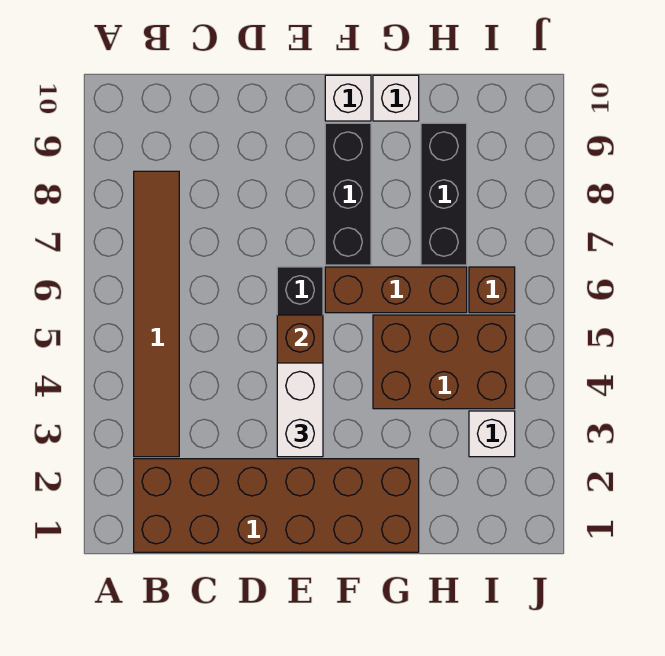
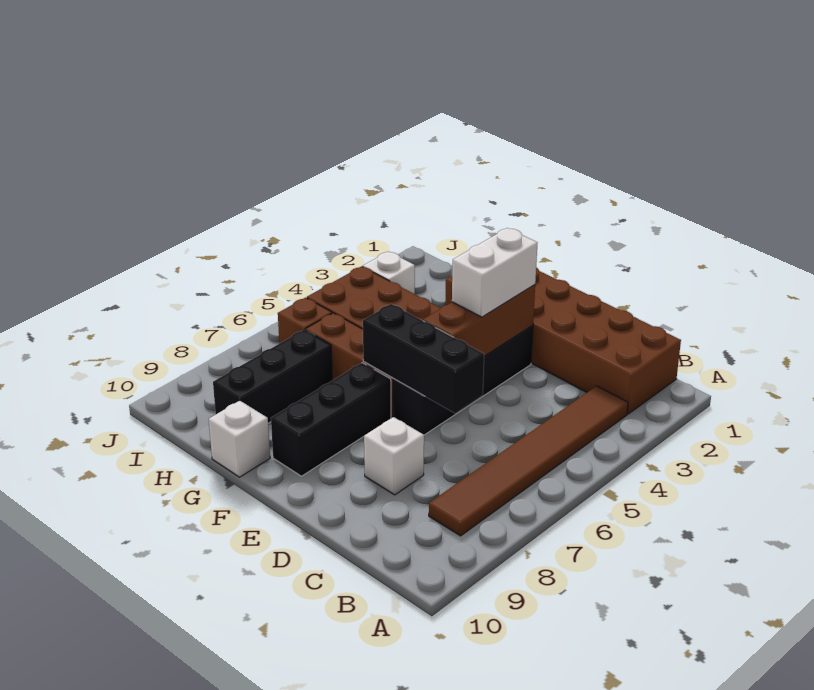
none -> black 1x3 brick [363,304,484,413]
white 1x1 brick [325,75,371,121] -> white 1x1 brick moved to [364,417,424,495]

